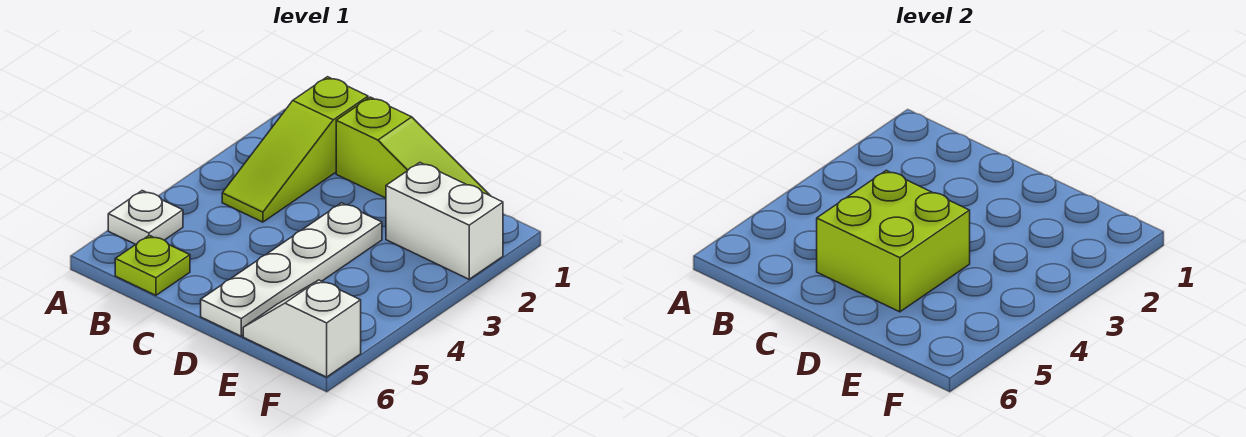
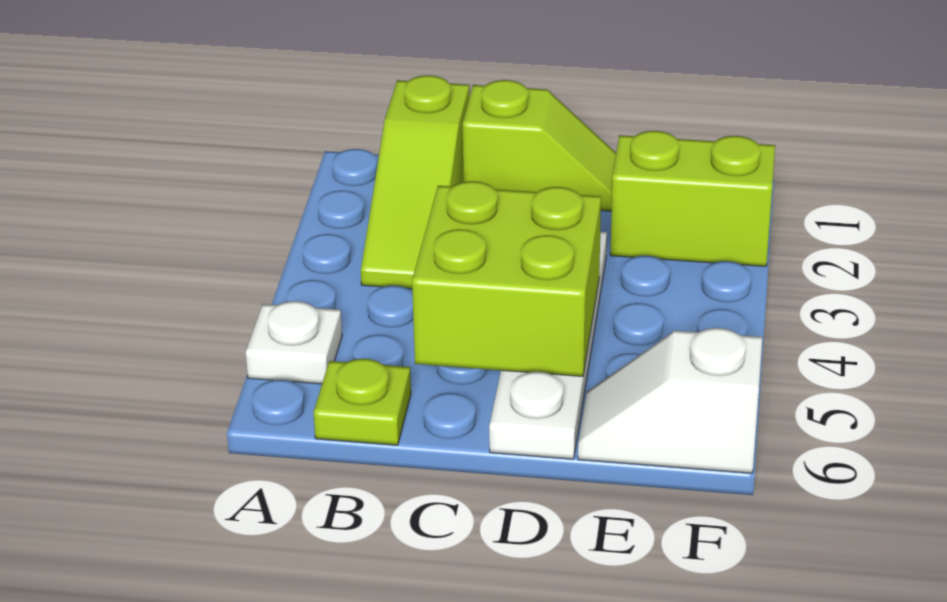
lime 1x3 slope [336,97,490,198] -> lime 1x2 slope [463,80,616,211]
white 1x2 brick [386,163,503,279] -> lime 1x2 brick [610,131,775,266]

